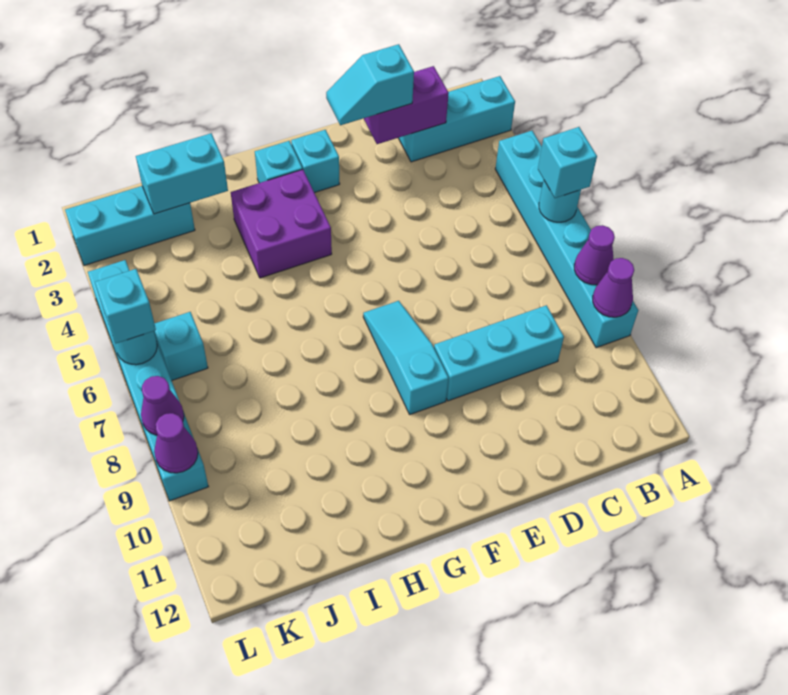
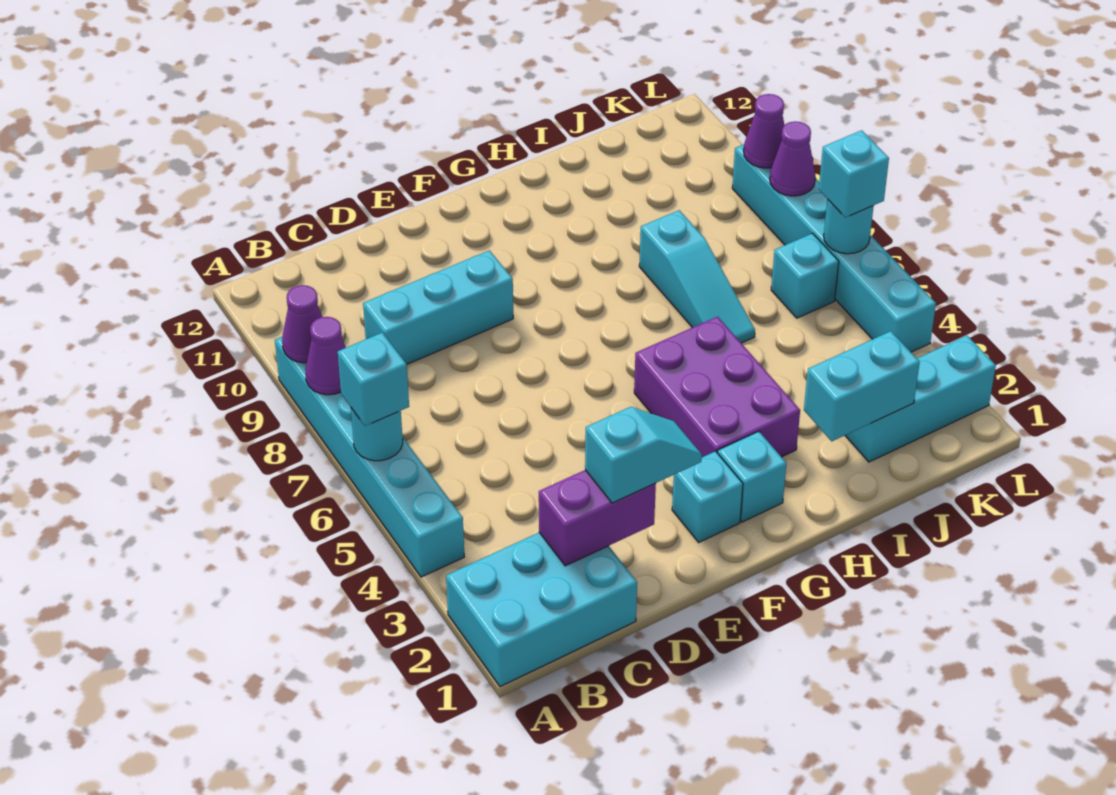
cyan 1x3 brick [399,76,515,162] -> cyan 2x3 brick [446,533,637,687]
cyan 1x3 slope [363,301,449,414] -> cyan 1x3 slope moved to [639,210,755,343]
purple 2x2 brick [231,170,332,278] -> purple 2x3 brick [634,317,800,457]

